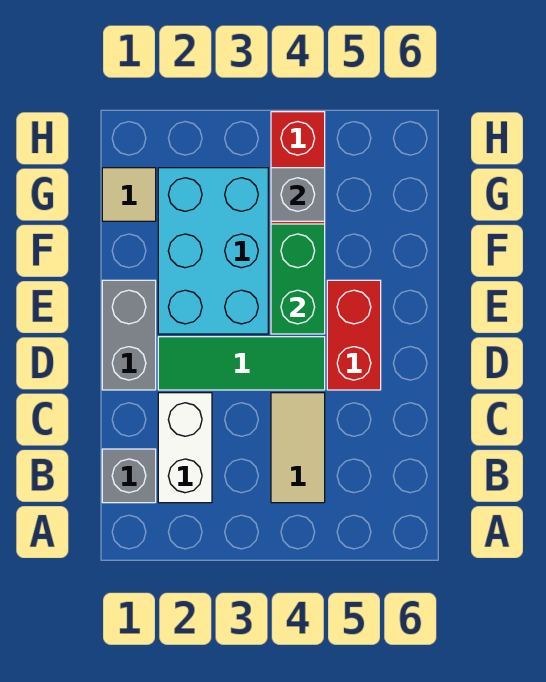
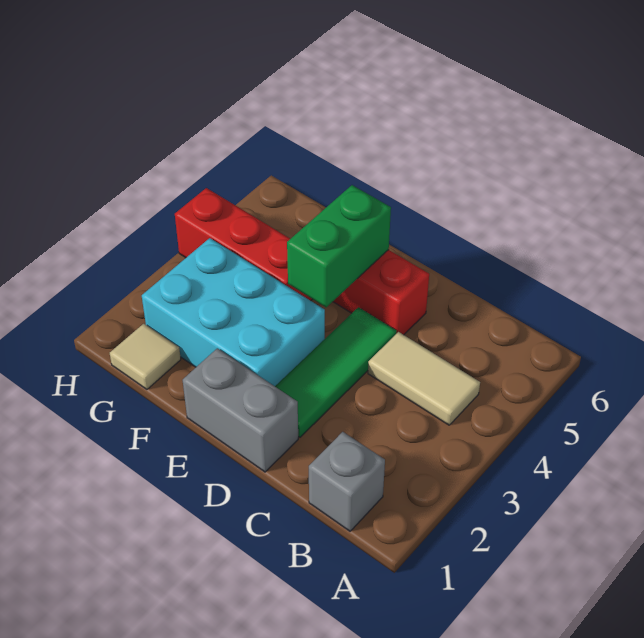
white 1x2 brick [158,393,212,503] -> none
green 1x2 brick [271,224,325,334] -> green 1x2 brick turned to [287,185,391,307]
grey 1x1 brick [271,168,325,221] -> none

